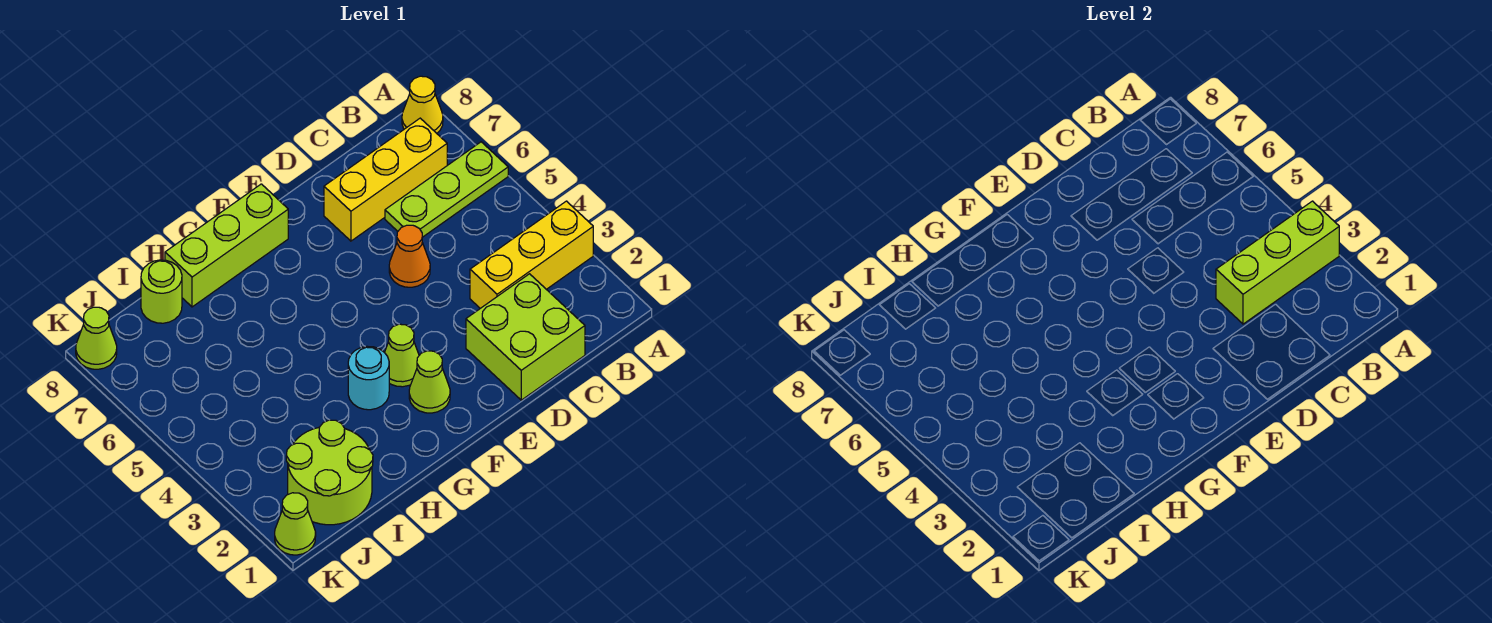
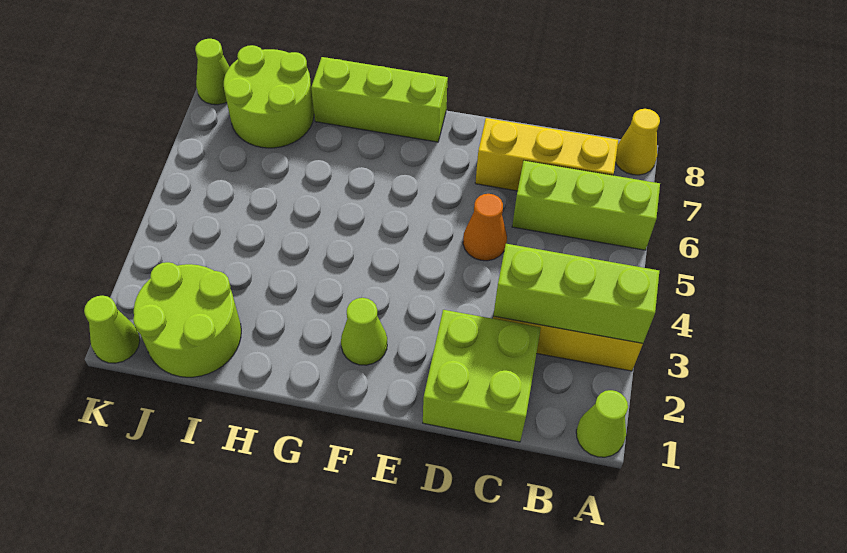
lime 1x3 plate [385,142,508,237] -> lime 1x3 brick [512,161,660,250]
lime 1x1 cone [384,324,419,387] -> lime 1x1 cone moved to [576,390,628,457]
cyan 1x1 round brick [348,346,389,410] -> none
lime 1x1 round brick [141,260,182,323] -> lime 2x2 round brick [224,45,314,148]

